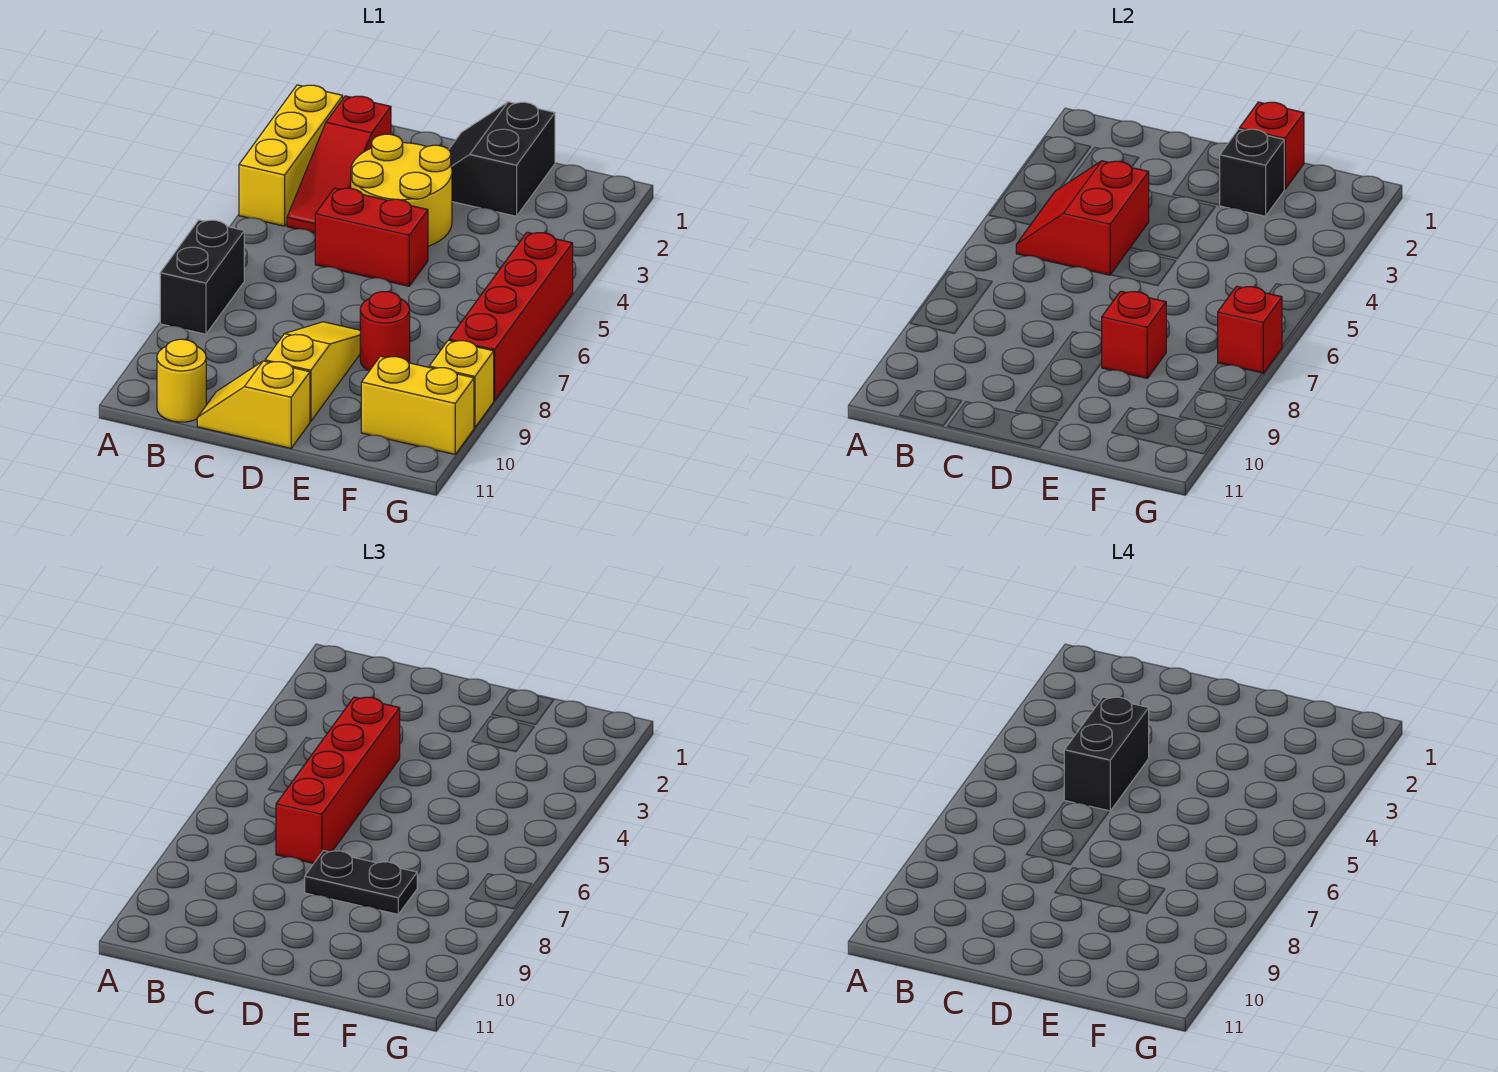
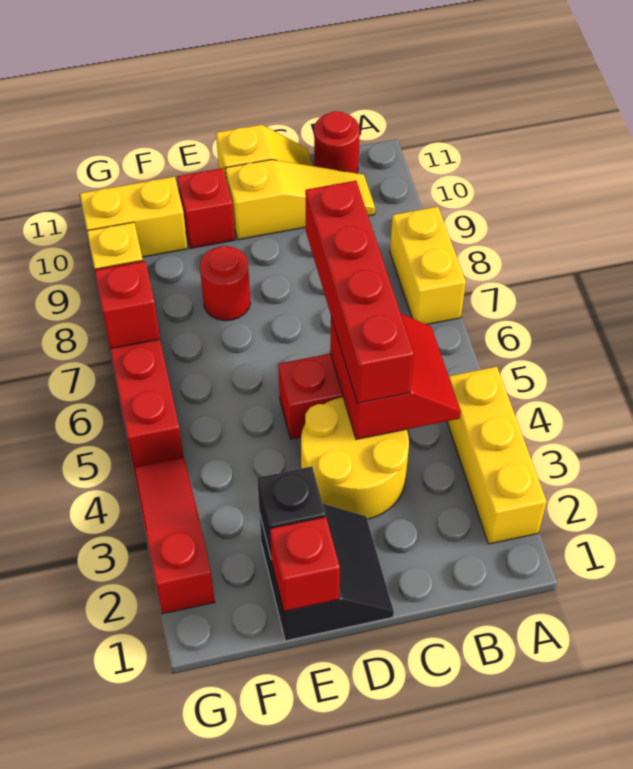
black 1x2 brick [160,220,244,334] -> yellow 1x2 brick [390,207,466,325]
red 1x3 slope [287,96,391,233] -> red 1x3 slope moved to [133,457,215,614]
yellow 1x1 round brick [157,339,206,422] -> red 1x1 round brick [314,111,360,173]
black 1x2 brick [1064,697,1149,811] -> none
yellow 1x3 slope [265,322,360,421] -> yellow 1x3 slope turned to [225,160,375,240]
black 1x2 plate [305,851,417,914] -> none
red 1x1 brick [1102,291,1166,378] -> red 1x1 brick moved to [177,168,235,248]

